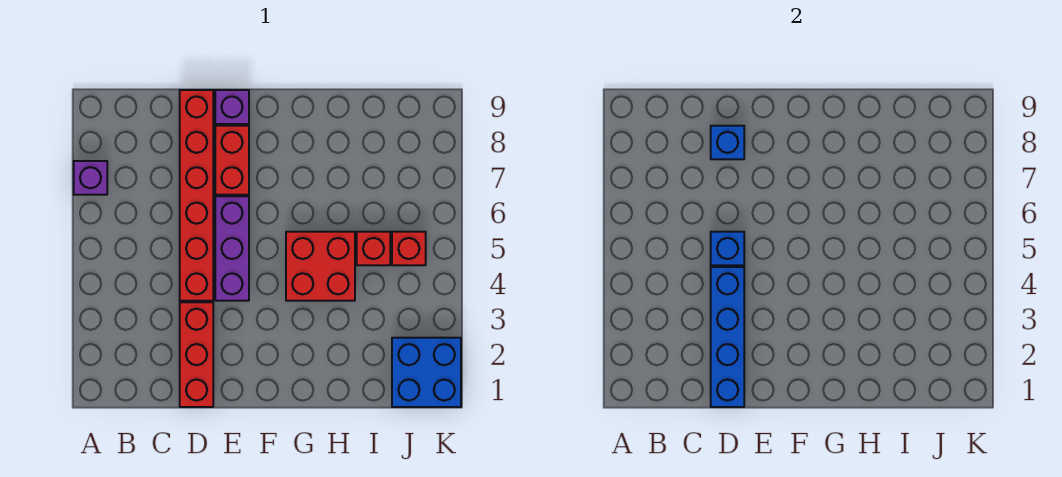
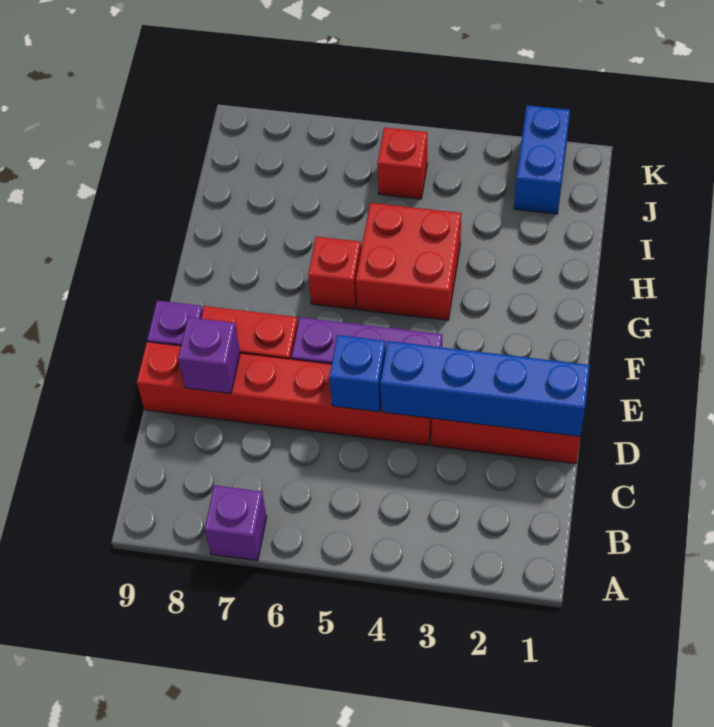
blue 1x1 brick [711,126,744,159] -> purple 1x1 brick [178,317,240,394]
red 1x1 brick [357,232,390,265] -> red 1x1 brick moved to [308,237,361,309]
blue 2x2 brick [392,338,461,407] -> blue 1x2 brick [514,105,570,214]

